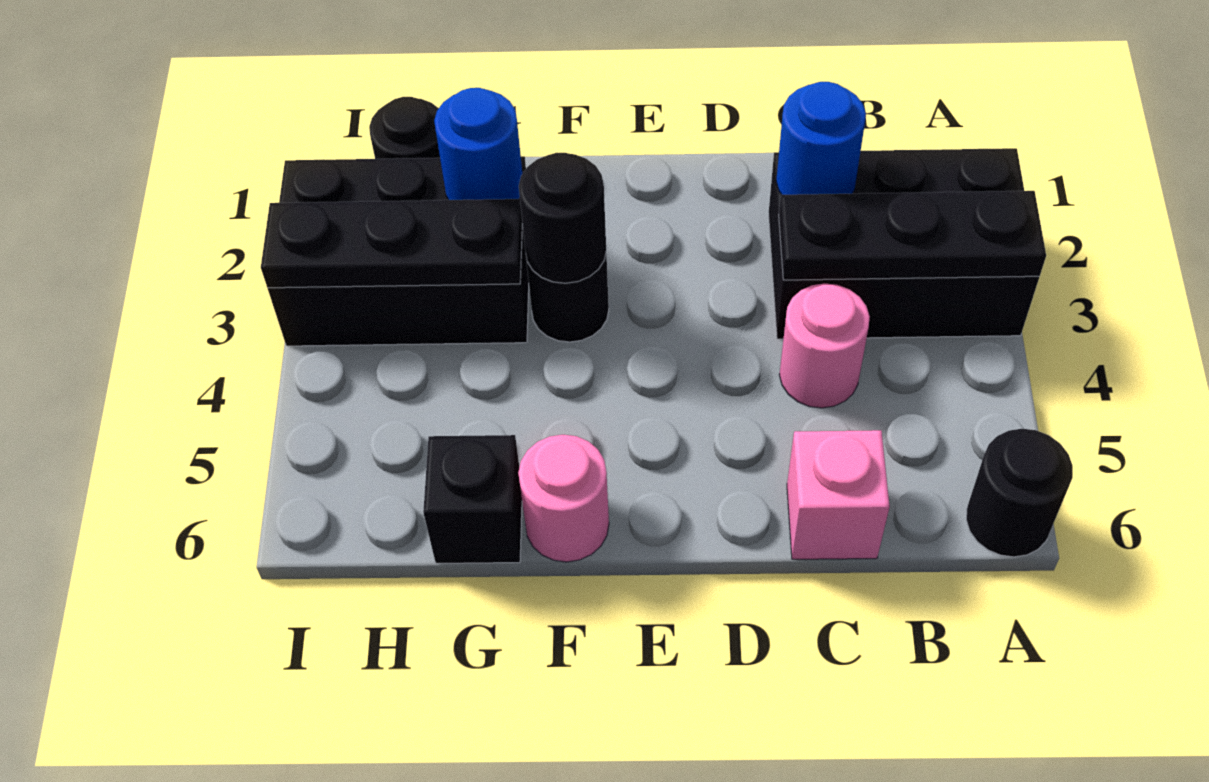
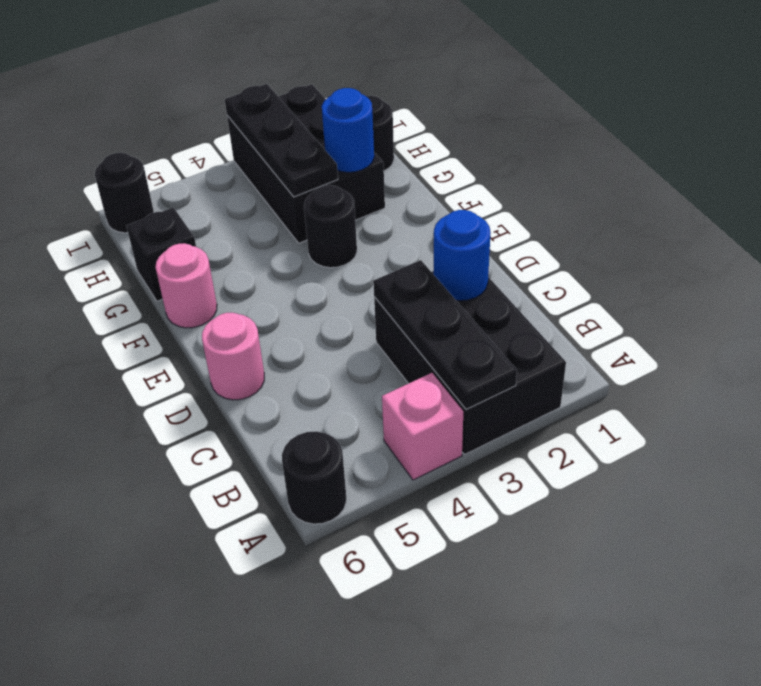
pink 1x1 round brick [779,283,870,408] -> pink 1x1 round brick moved to [202,313,264,400]
pink 1x1 brick [787,430,890,559] -> pink 1x1 brick moved to [382,373,463,480]
black 1x1 round brick [519,153,606,283] -> black 1x1 round brick moved to [95,153,154,233]

